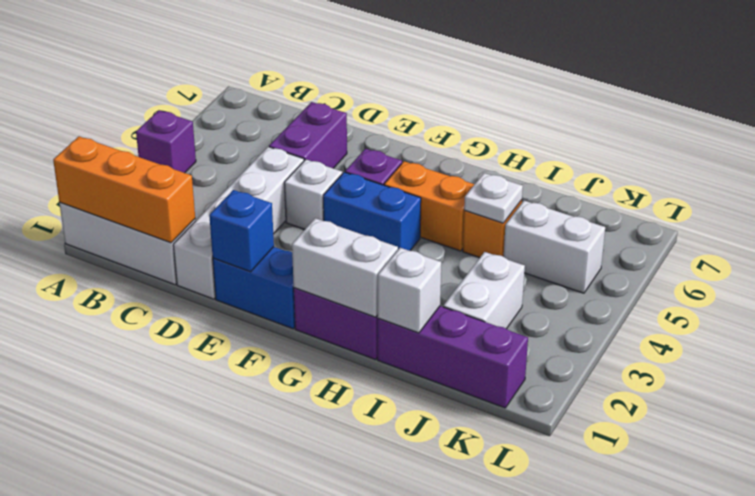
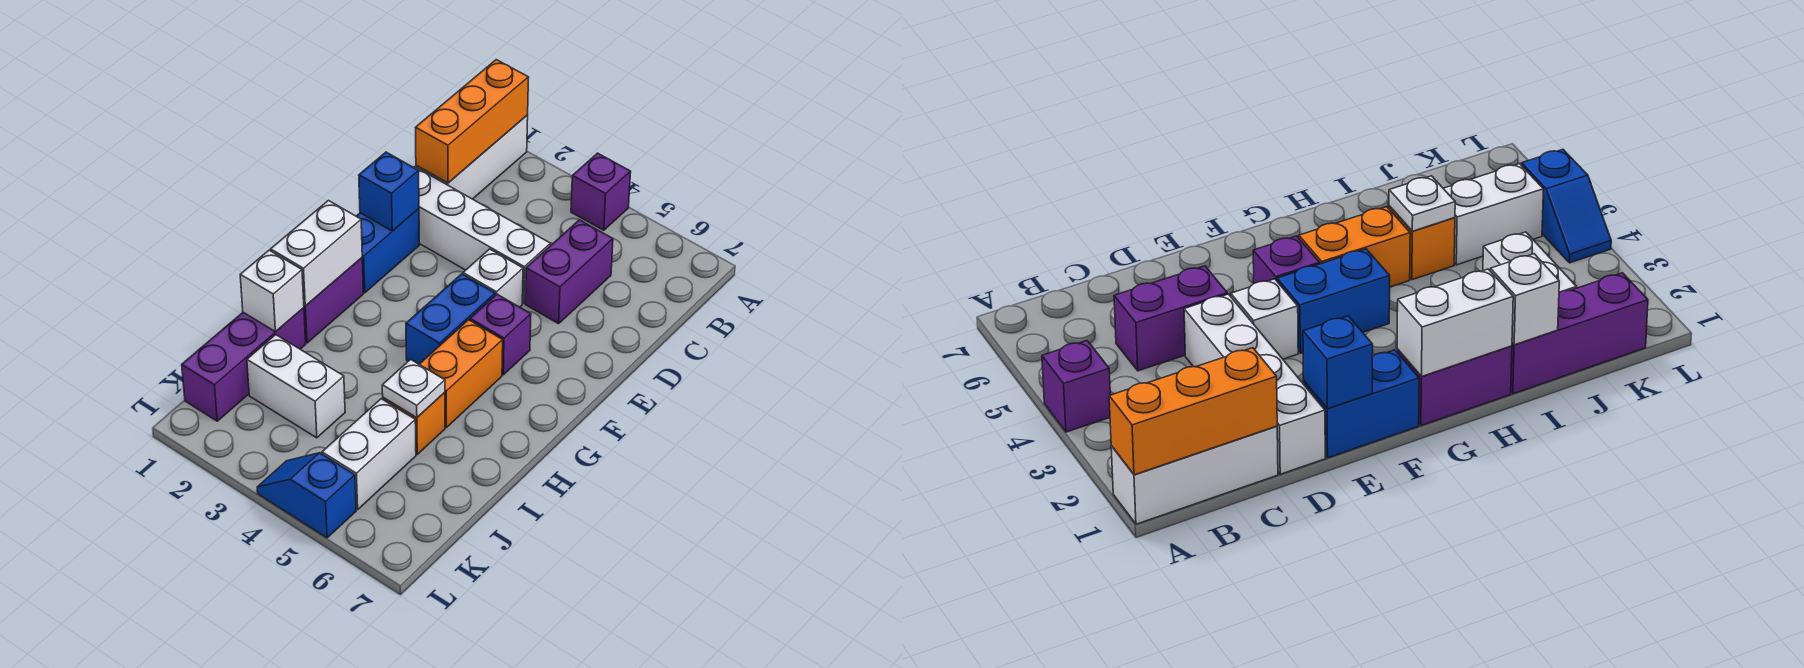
purple 1x2 brick [269,102,347,168] -> purple 1x2 brick turned to [525,220,613,324]
none -> blue 1x2 slope [257,453,356,538]

